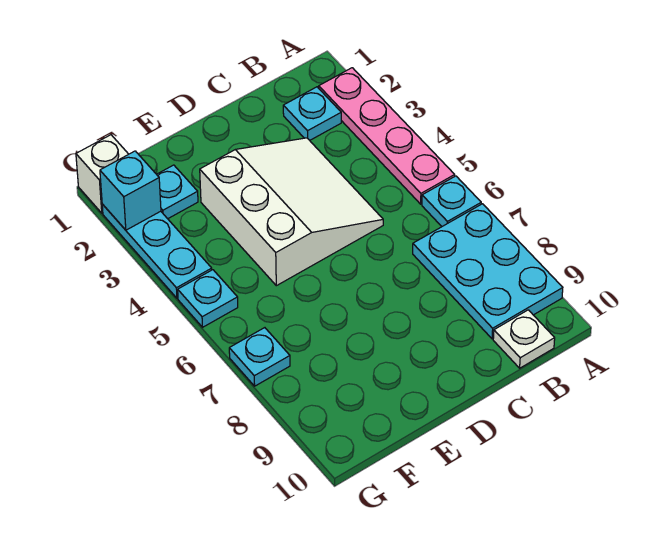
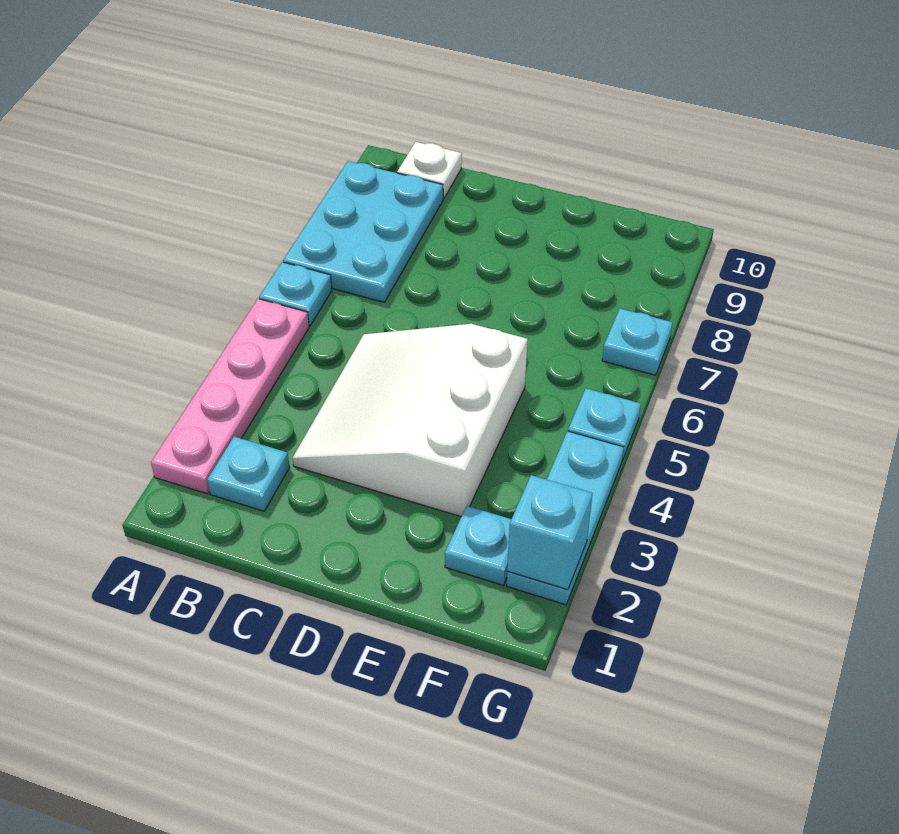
white 1x1 brick [76,135,128,213] -> none

